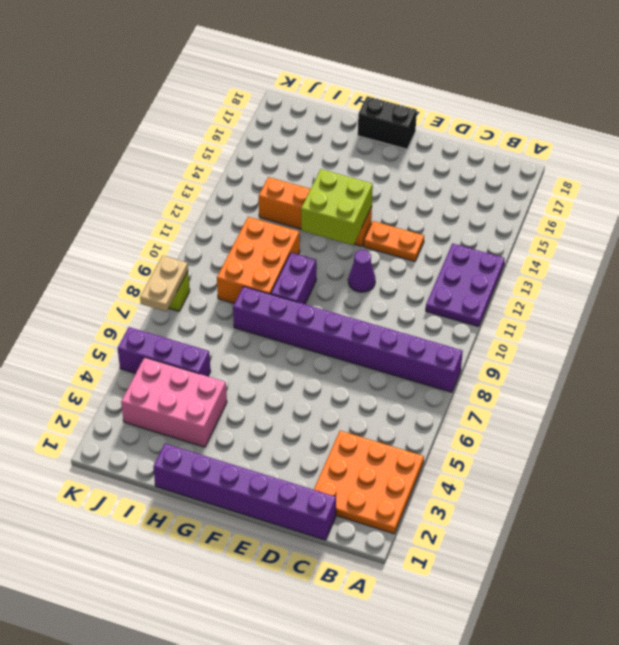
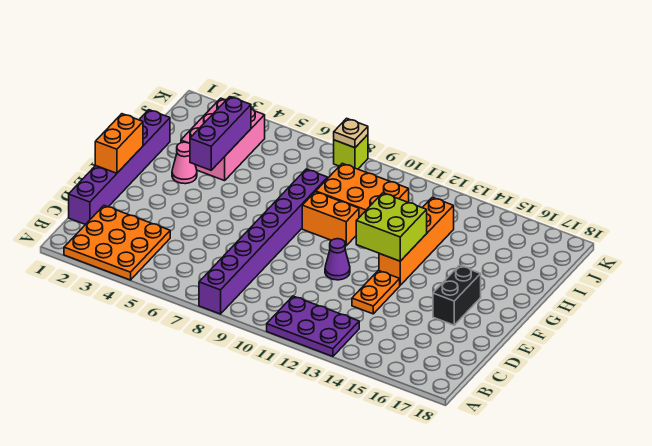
none -> orange 1x2 brick [95,114,143,173]
black 1x2 brick [358,96,417,149] -> black 1x2 brick moved to [433,266,481,325]
none -> pink 1x1 cone [172,142,197,184]
purple 1x2 brick [271,252,316,304] -> orange 1x2 brick [302,192,359,246]
purple 1x3 brick [118,327,211,376] -> purple 1x3 brick moved to [190,97,251,170]
tan 1x2 plate [140,256,188,311] -> tan 1x1 plate [334,118,368,148]

